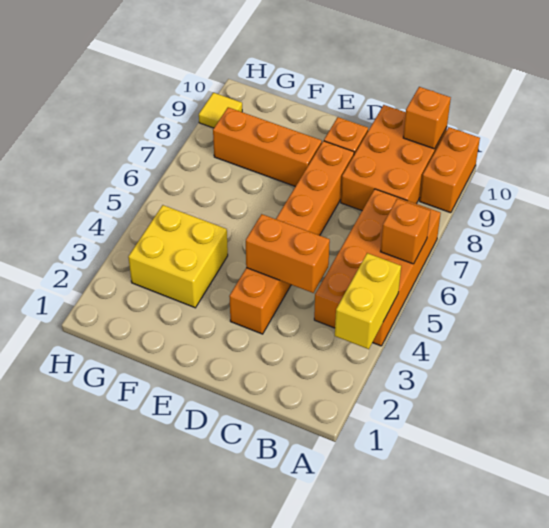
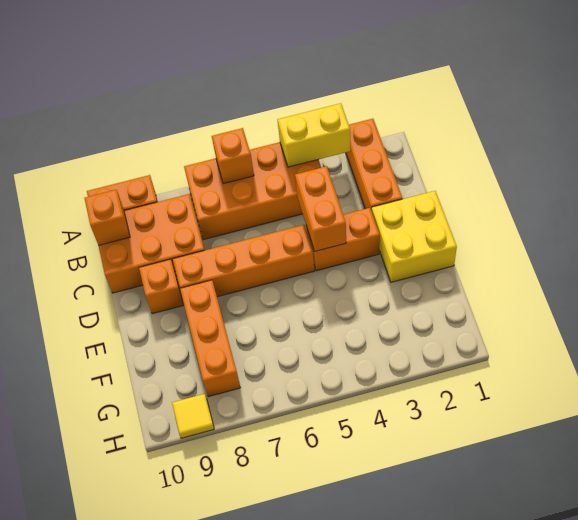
none -> orange 1x3 brick [346,119,402,211]
yellow 2x2 brick [128,205,228,308] -> yellow 2x2 brick moved to [372,191,457,282]

